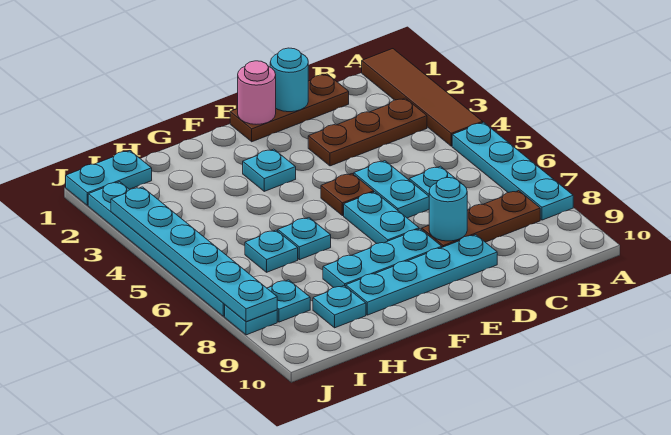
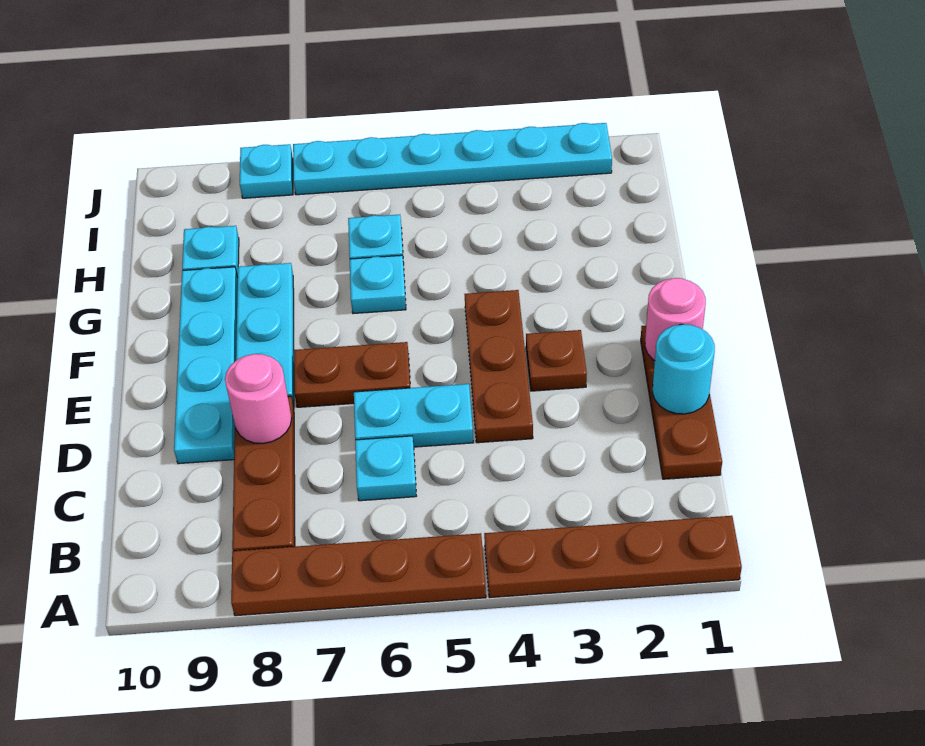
brown 1x4 tile [362,49,483,146] -> brown 1x4 plate [484,516,742,598]
cyan 1x4 plate [452,122,573,220] -> brown 1x4 plate [231,533,486,616]
brown 1x3 plate [308,98,427,166] -> brown 1x3 plate moved to [465,290,533,443]
cyan 1x1 round brick [429,178,467,241] -> pink 1x1 round brick [225,354,292,443]
brown 1x1 plate [321,174,374,216] -> brown 1x1 plate moved to [526,330,587,391]
cyan 1x2 plate [344,192,419,244] -> brown 1x2 plate [294,342,410,407]
cyan 1x1 plate [243,149,296,191] -> none
cyan 1x2 plate [66,151,152,205] -> none
cyan 1x1 plate [267,280,310,322] -> none
cyan 1x6 plate [111,187,277,322] -> none

